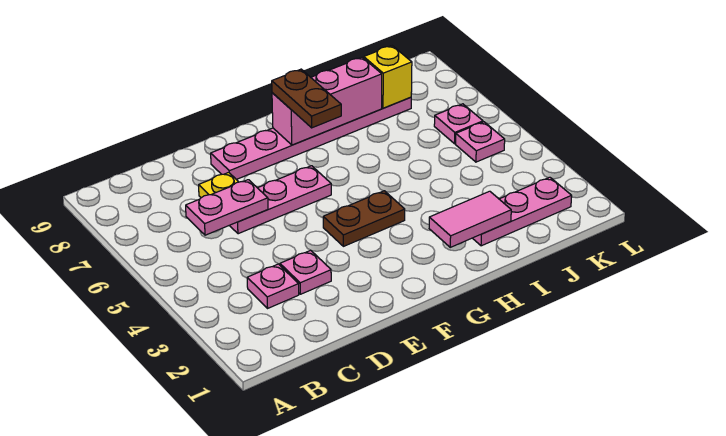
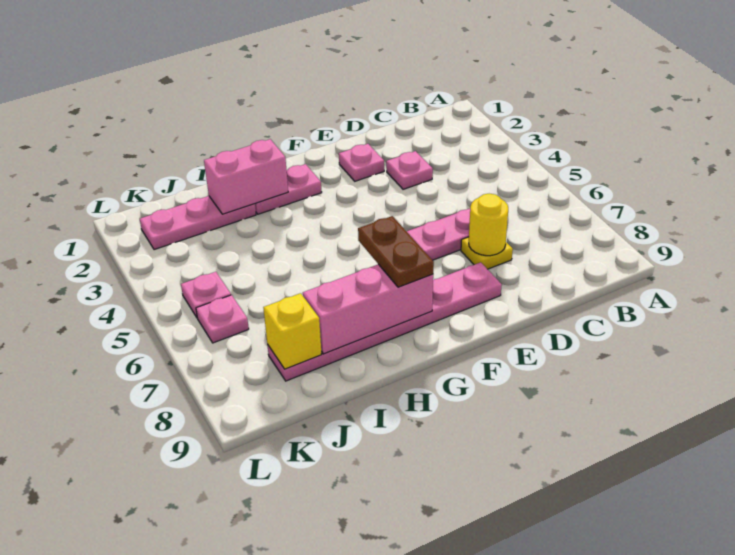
pink 1x1 plate [247,264,299,308] -> pink 1x1 plate moved to [339,144,384,181]
pink 1x2 plate [186,180,268,235] -> pink 1x2 plate moved to [255,164,322,214]
none -> yellow 1x1 round brick [469,194,508,256]
brown 1x2 plate [323,191,405,246] -> none
pink 1x2 tile [429,191,511,247] -> pink 1x2 brick [204,139,288,214]

